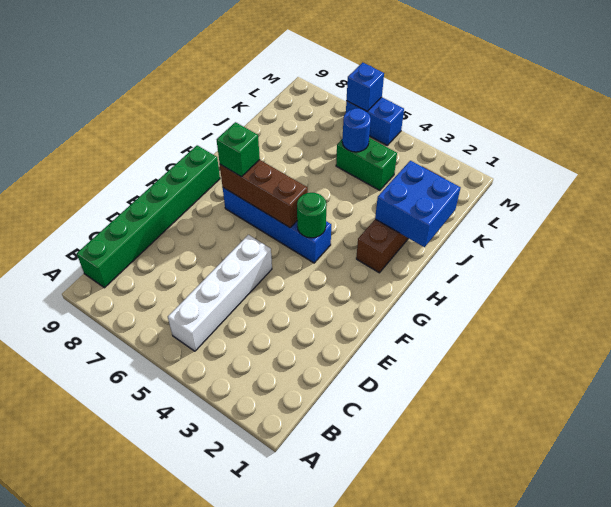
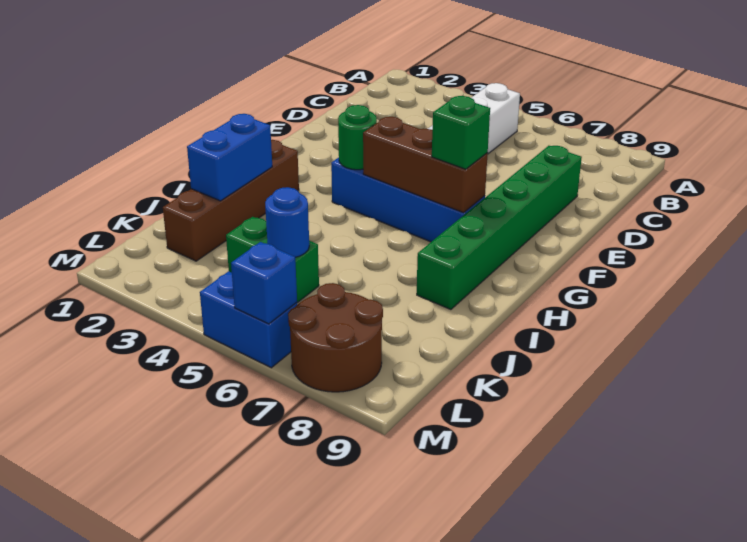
green 1x6 brick [77,145,220,288] -> green 1x6 brick moved to [417,146,582,310]
blue 2x2 brick [375,161,461,247] -> blue 1x2 brick [187,114,272,201]
none -> brown 2x2 round brick [288,283,383,392]

